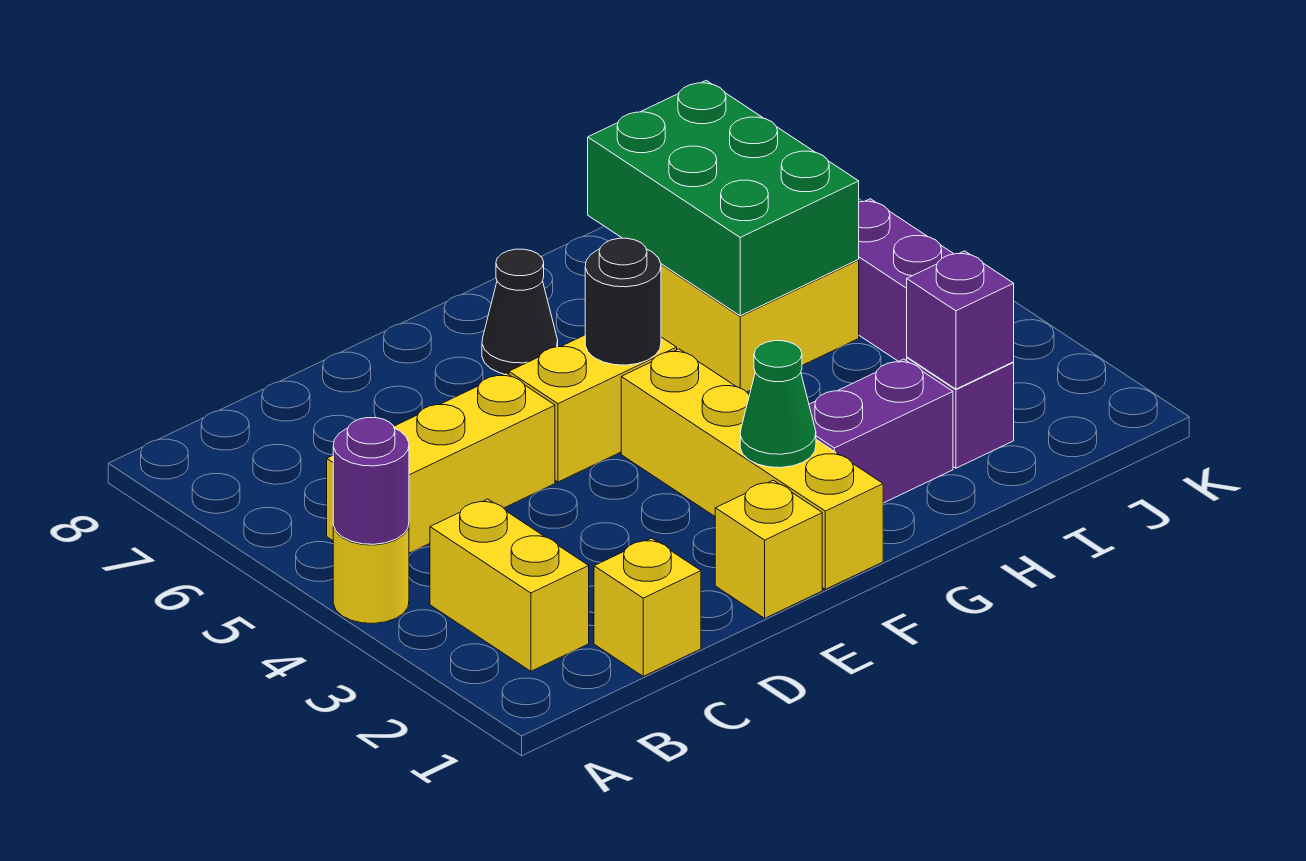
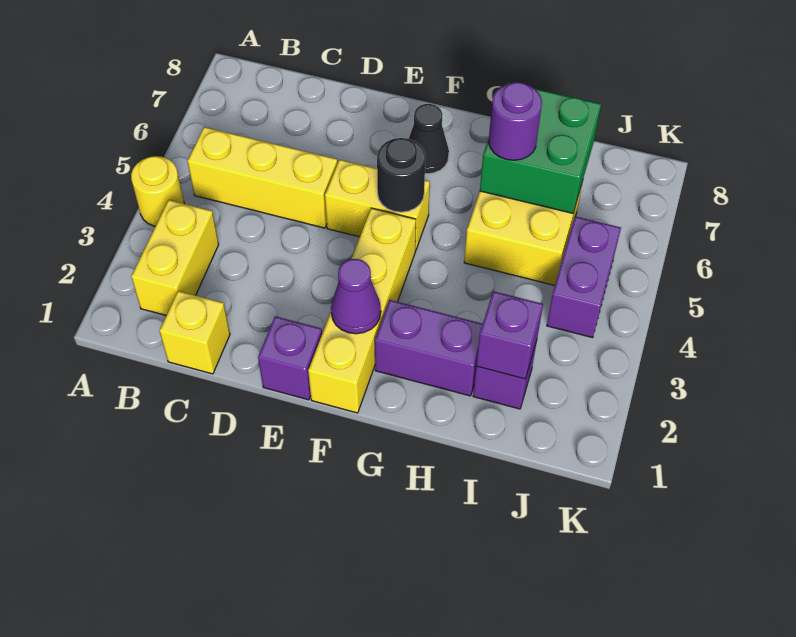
purple 1x1 round brick [333,418,409,544] -> purple 1x1 round brick moved to [489,82,542,160]
yellow 1x1 brick [715,480,822,618] -> purple 1x1 brick [258,316,322,400]
green 1x1 cone [740,341,816,468] -> purple 1x1 cone [331,259,381,334]
green 2x3 brick [588,80,859,316] -> green 2x2 brick [480,83,601,213]

